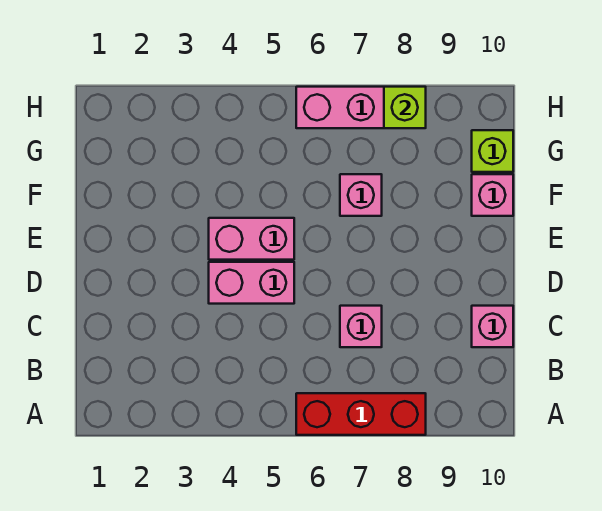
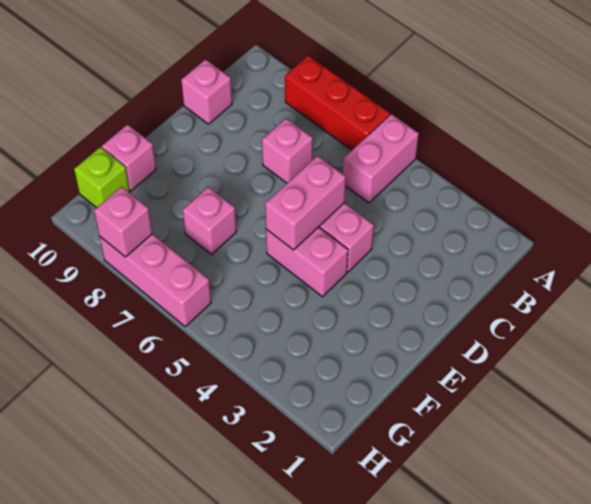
none -> pink 1x2 brick [343,114,419,203]
none -> pink 1x2 brick [265,156,346,250]
lime 1x1 brick [384,87,426,128] -> pink 1x1 brick [94,187,152,257]

